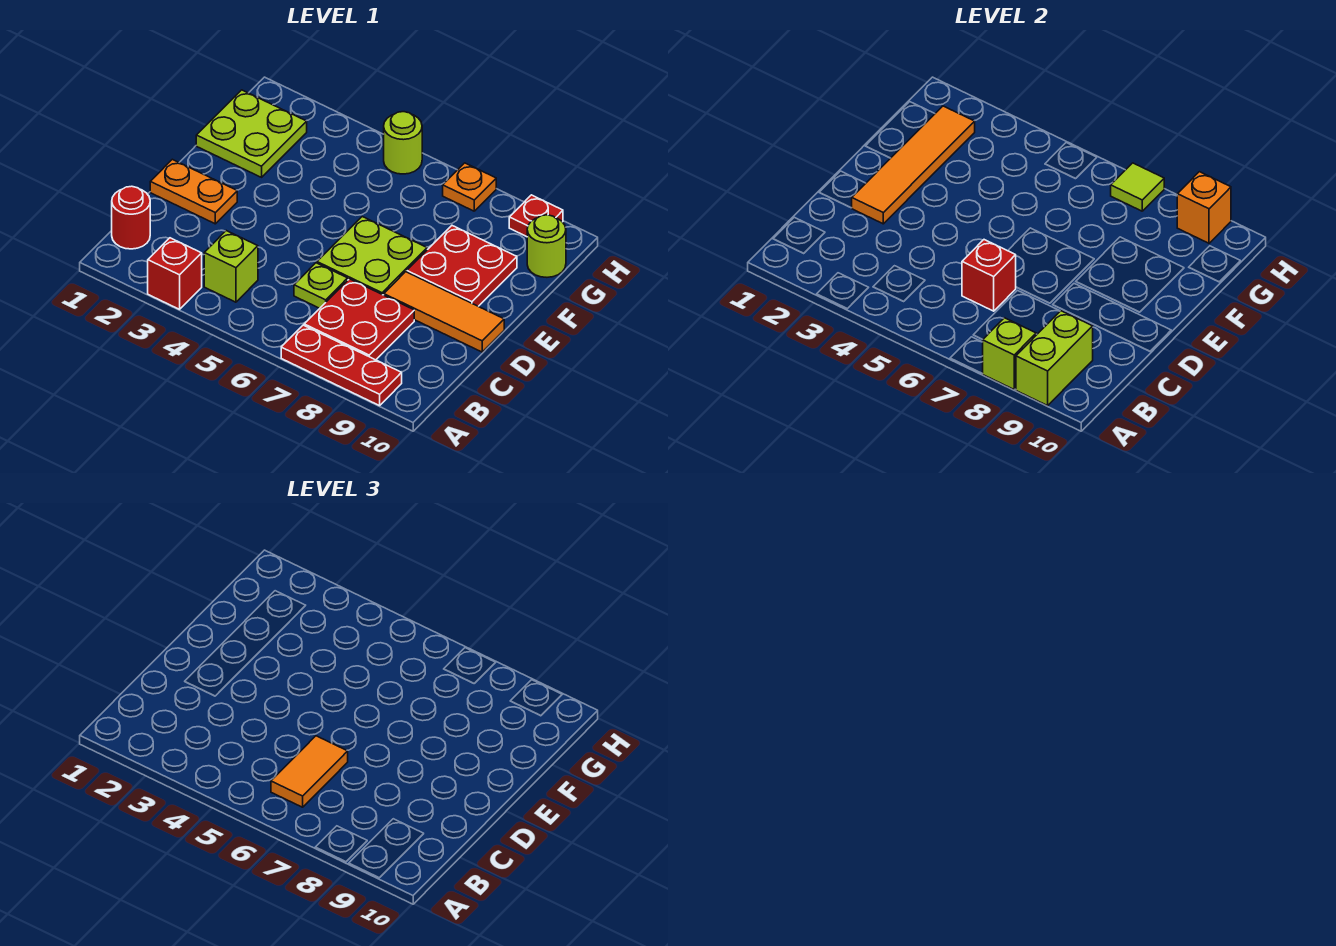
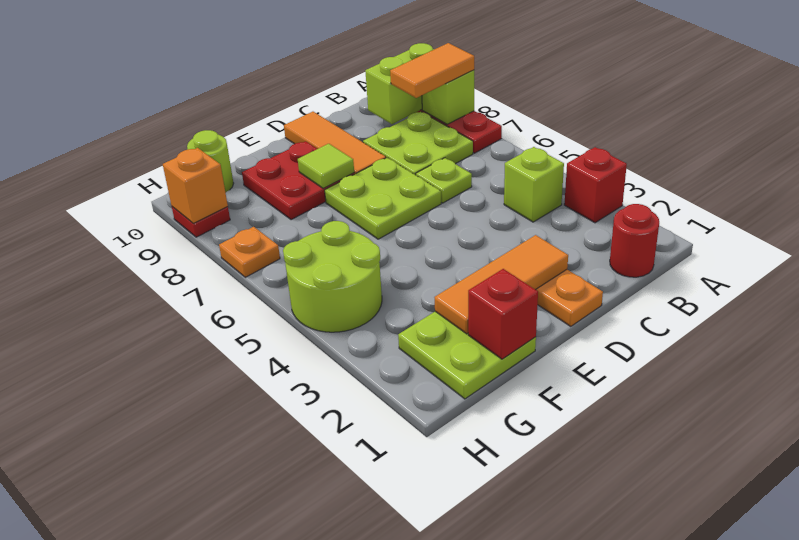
orange 1x2 tile [271,736,348,807] -> orange 1x2 tile moved to [390,43,474,98]
red 2x2 plate [304,279,414,360] -> lime 2x2 plate [363,112,473,175]
red 1x1 brick [962,240,1016,311] -> red 1x1 brick moved to [468,269,538,359]
orange 1x4 tile [852,106,975,224] -> orange 1x3 tile [434,235,568,334]
lime 1x1 round brick [384,112,422,174] -> lime 2x2 round brick [283,221,382,332]
lime 1x1 tile [1111,163,1164,211] -> lime 1x1 tile moved to [298,144,354,188]

